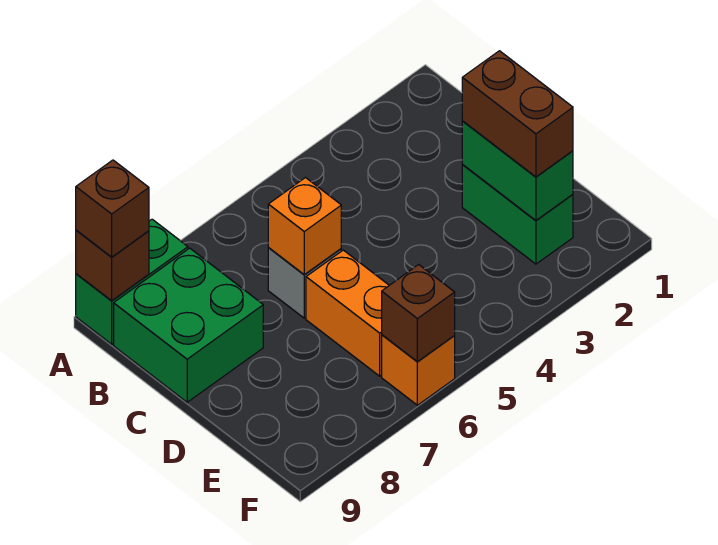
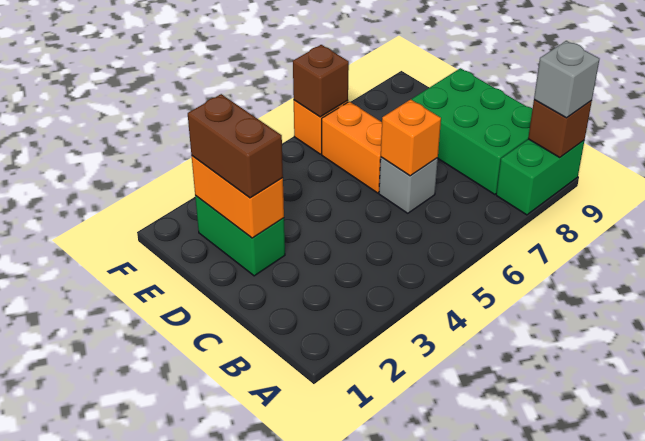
brown 1x1 brick [76,160,149,257] -> grey 1x1 brick [534,41,599,118]
green 2x2 brick [114,248,263,402] -> green 2x3 brick [411,68,533,194]
green 1x2 brick [462,121,573,220] -> orange 1x2 brick [192,156,284,238]

